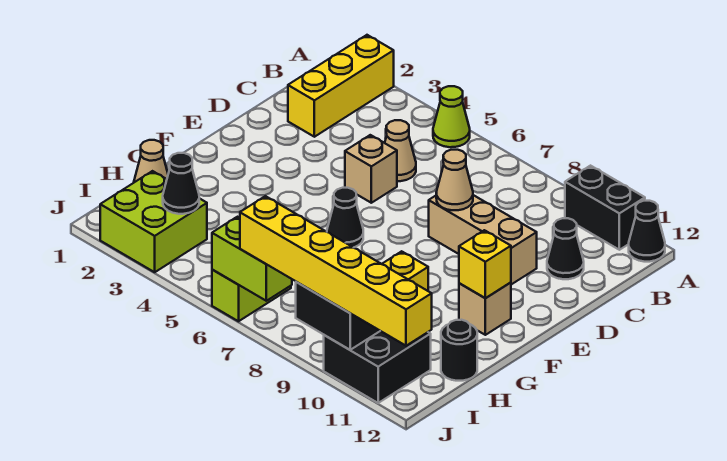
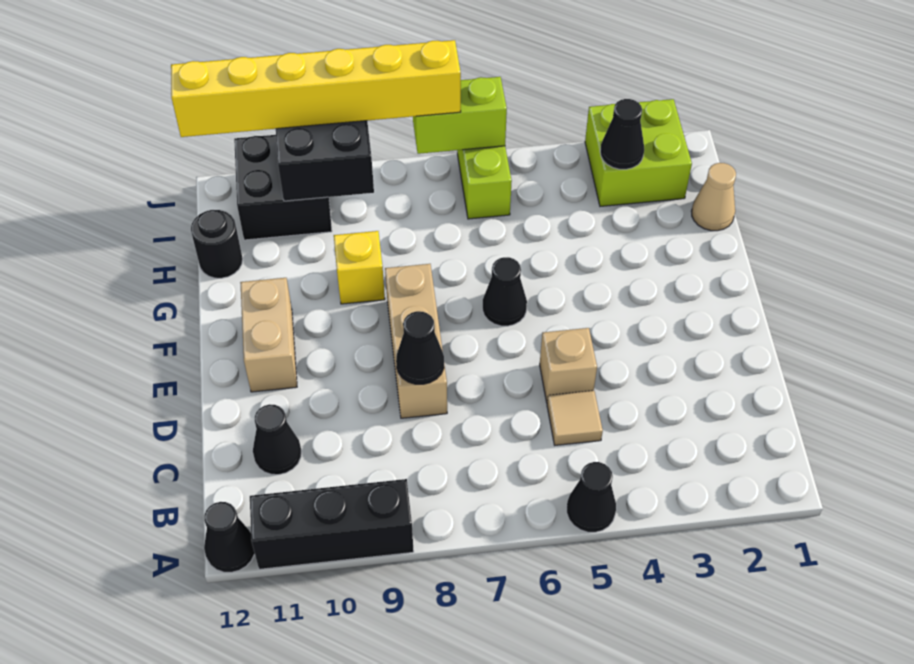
yellow 1x3 brick [288,35,394,137] -> none
lime 1x1 cone [433,86,470,147] -> black 1x1 cone [567,462,616,532]
black 1x2 brick [565,166,645,250] -> black 1x3 brick [250,479,414,569]
tan 1x1 cone [385,120,416,181] -> tan 1x1 tile [547,391,603,445]
tan 1x3 brick [429,195,537,285] -> tan 1x3 brick turned to [385,264,447,418]
tan 1x1 cone [436,150,473,210] -> black 1x1 cone [396,311,444,384]
tan 1x1 brick [459,283,511,335] -> tan 1x2 brick [240,278,297,392]
yellow 1x1 brick [459,230,511,298] -> none

